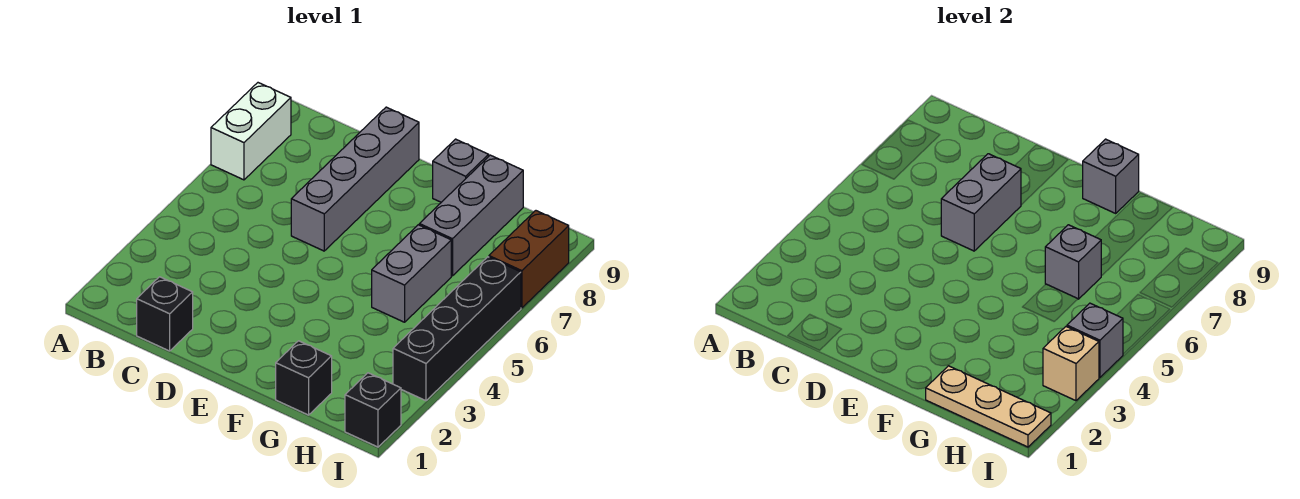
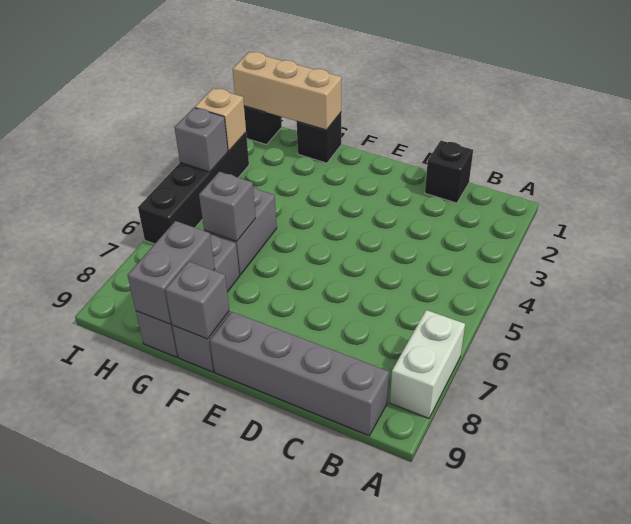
grey 1x4 brick [291,107,419,251] -> grey 1x4 brick turned to [210,312,389,436]
grey 1x2 brick [941,154,1021,251] -> grey 1x2 brick moved to [127,221,215,324]
tan 1x3 plate [926,366,1051,447] -> tan 1x3 brick [233,52,341,130]
brown 1x2 brick [489,211,569,308] -> none

